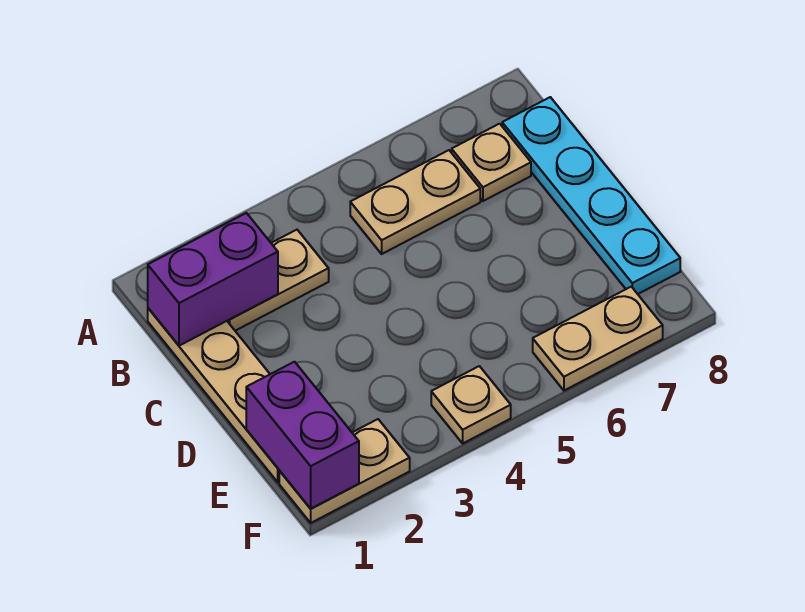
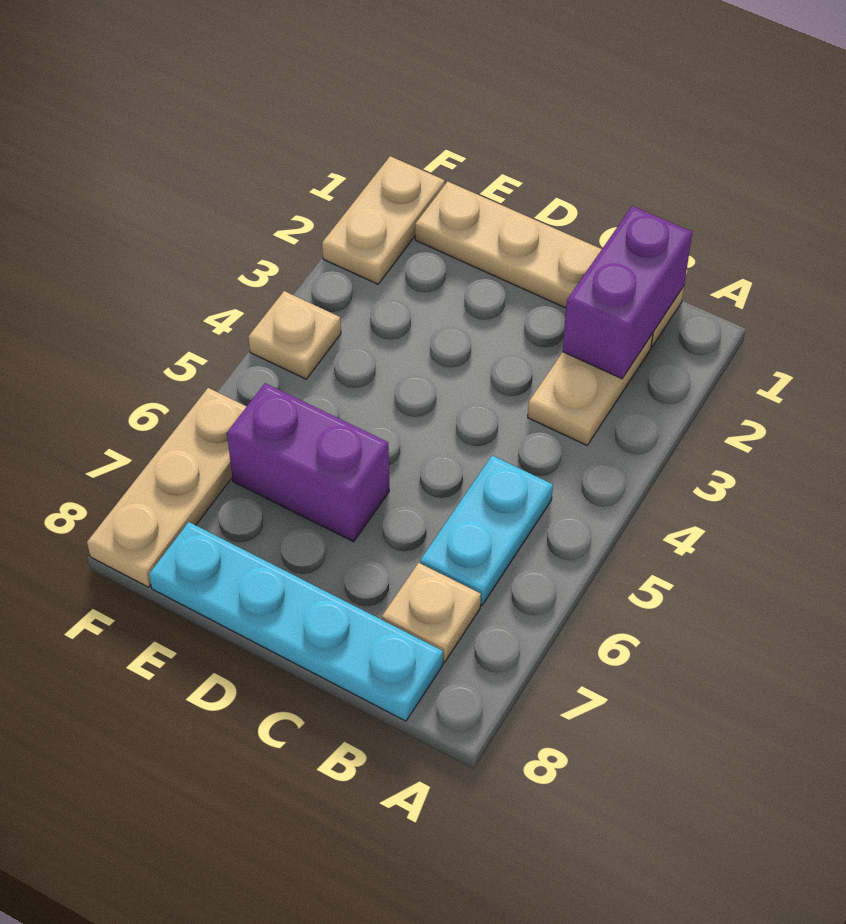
tan 1x2 plate [350,150,480,254] -> cyan 1x2 plate [420,456,553,606]
purple 1x2 brick [246,362,359,509] -> purple 1x2 brick moved to [227,383,389,542]
tan 1x2 plate [533,287,663,391] -> tan 1x3 plate [87,388,247,587]

